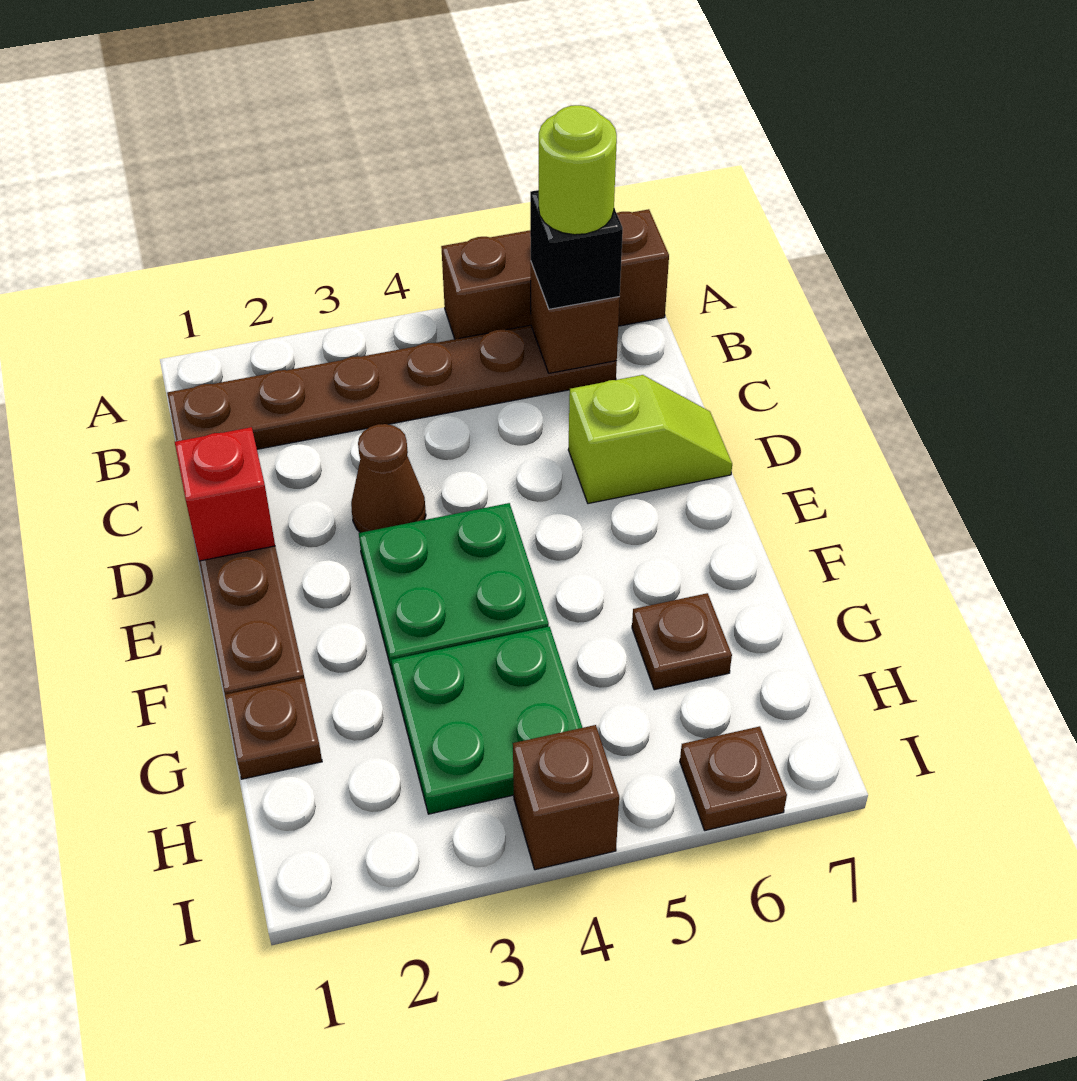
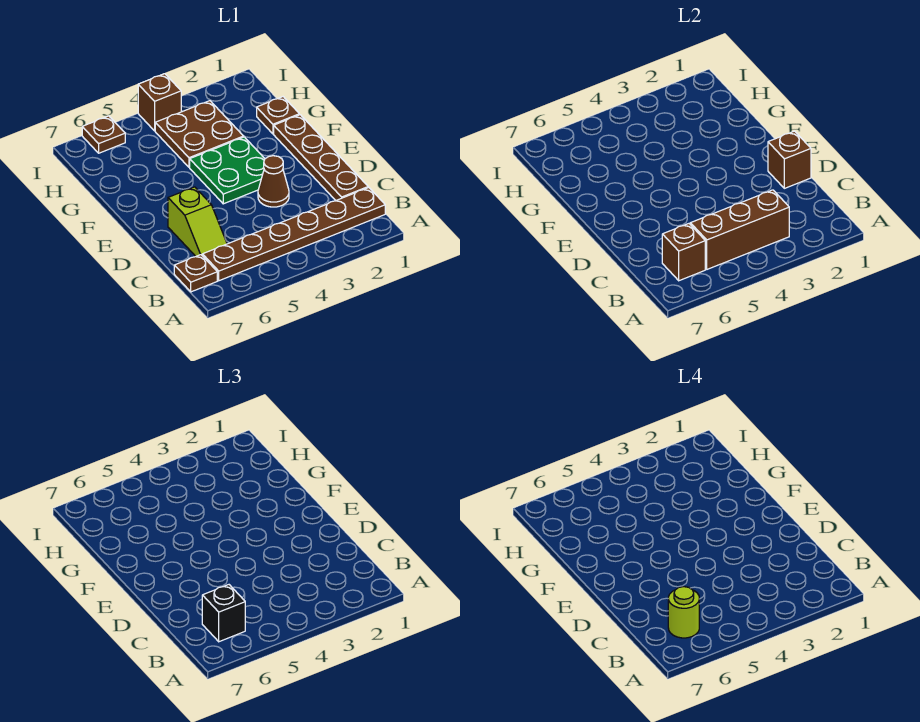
brown 1x3 brick [441,209,669,339] -> brown 1x3 brick moved to [690,190,789,269]
red 1x1 brick [175,427,275,561] -> brown 1x1 brick [768,131,811,188]
lime 1x2 slope [568,375,732,504] -> lime 1x2 slope turned to [168,187,227,256]
green 2x2 plate [391,627,583,814] -> brown 2x2 plate [155,101,244,167]
brown 1x1 plate [632,593,732,690] -> brown 1x1 plate moved to [174,255,217,292]

